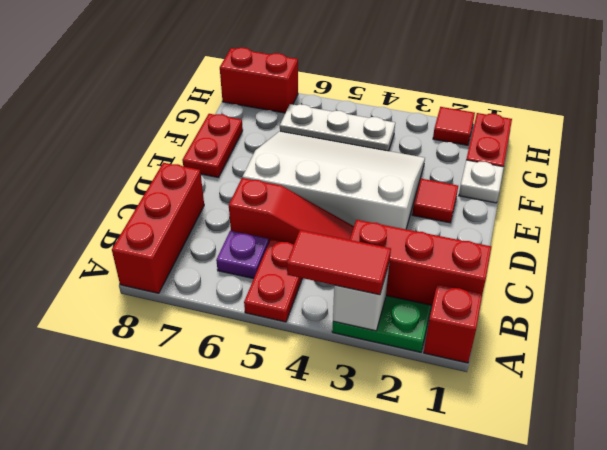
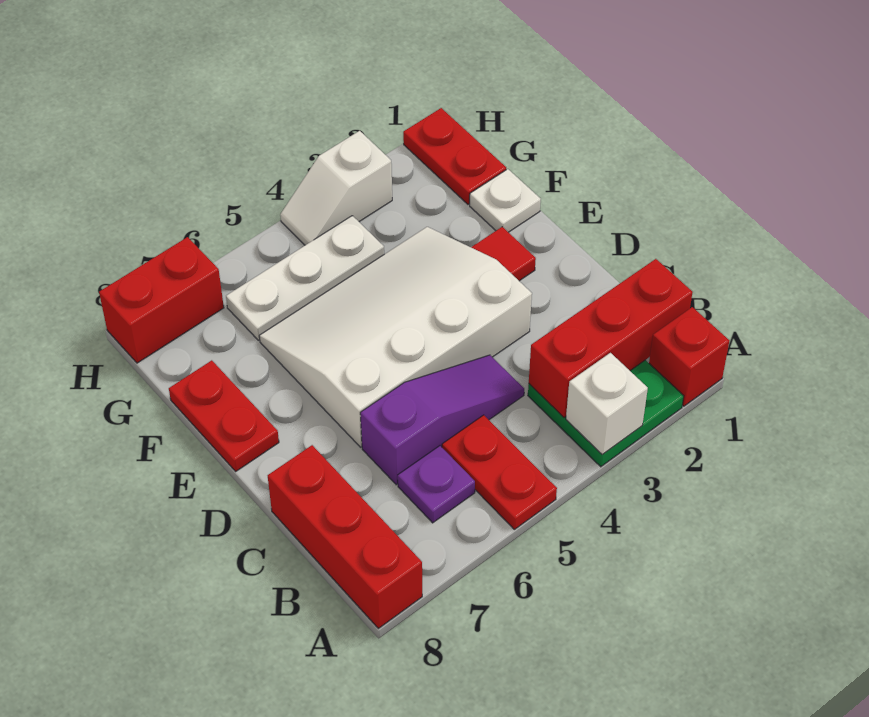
red 1x2 tile [287,230,391,295] -> none
red 1x3 slope [229,178,354,244] -> purple 1x3 slope [360,355,524,485]
red 1x1 tile [433,107,475,145] -> none
none -> white 1x2 slope [280,131,392,245]

